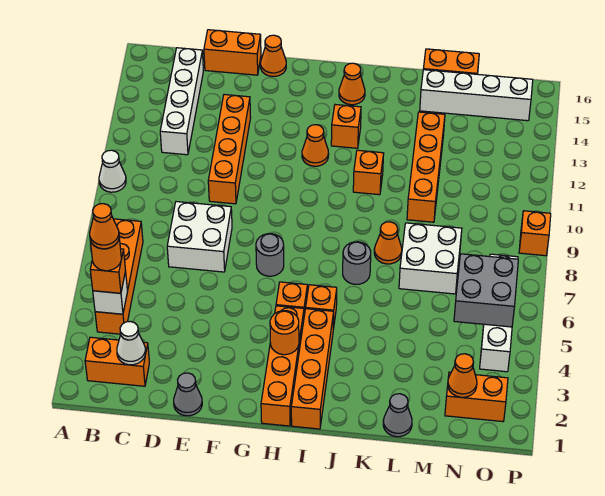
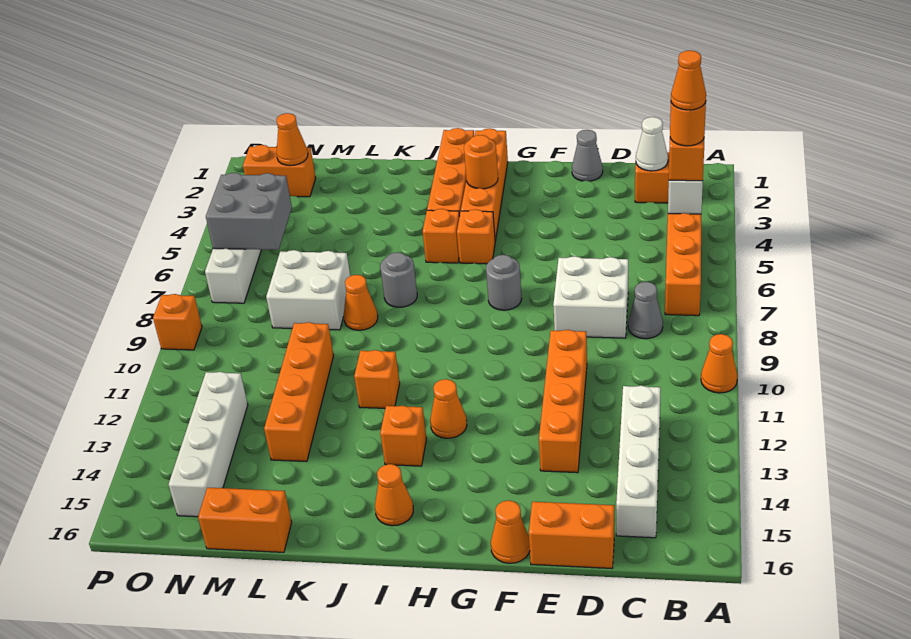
white 1x1 cone [99,150,126,192] -> orange 1x1 cone [701,334,738,393]
grey 1x1 cone [383,394,412,437] -> grey 1x1 cone moved to [628,282,663,339]
white 1x4 brick [420,70,533,121] -> white 1x4 brick turned to [169,372,248,517]

